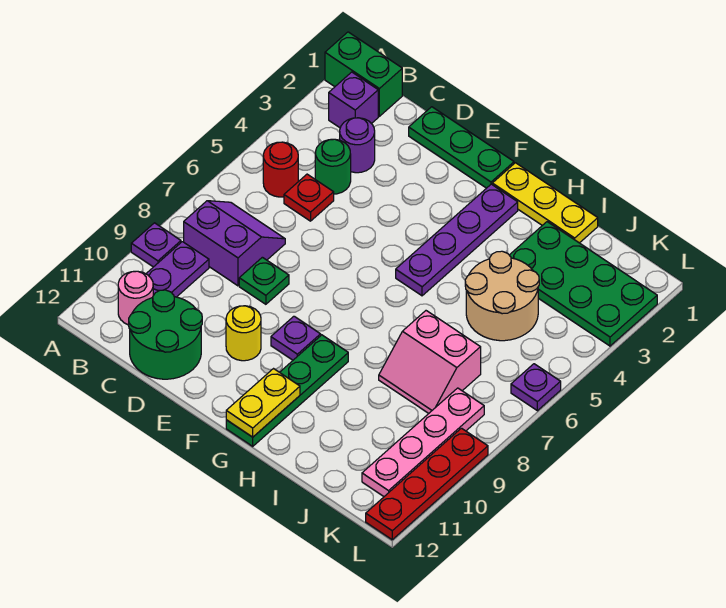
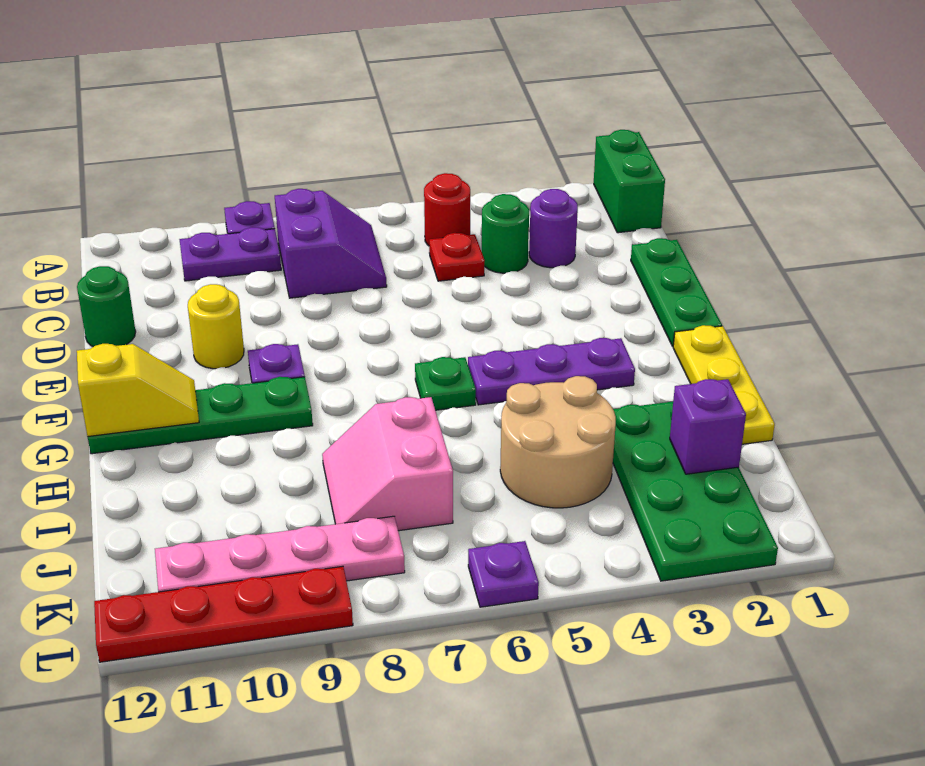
purple 1x1 brick [329,72,378,128] -> purple 1x1 brick moved to [670,379,746,474]
pink 1x1 round brick [118,271,153,325] -> none
green 2x2 round brick [129,290,202,379] -> green 1x1 round brick [77,266,136,347]
green 1x1 plate [239,257,289,304] -> green 1x1 plate moved to [415,357,476,410]
purple 1x4 plate [396,184,518,296] -> purple 1x3 plate [468,338,635,405]
yellow 1x2 plate [226,369,300,437] -> yellow 1x2 slope [77,344,199,437]

